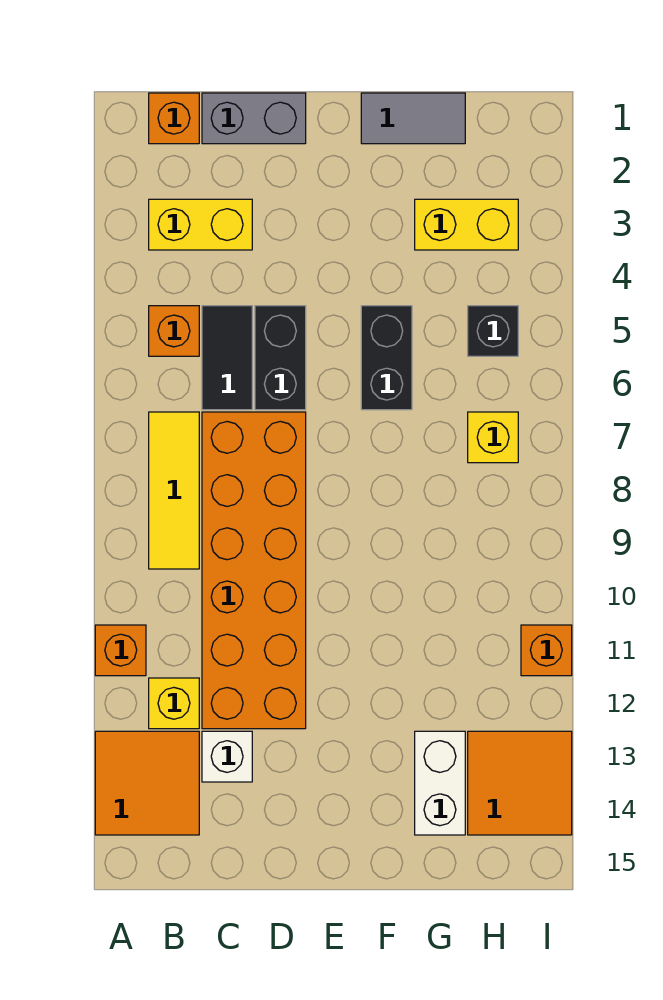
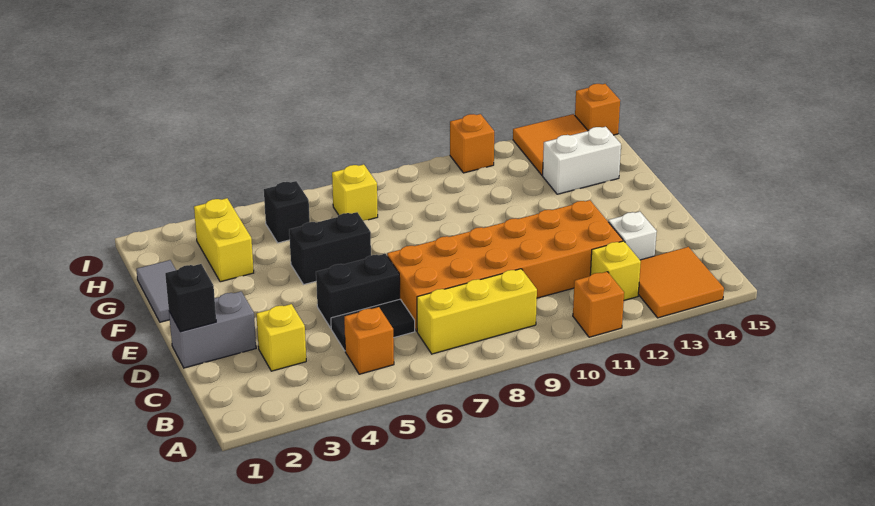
orange 1x1 brick [149,93,199,144] -> orange 1x1 brick moved to [575,84,620,135]
yellow 1x2 brick [149,199,252,250] -> yellow 1x1 brick [256,304,306,371]
yellow 1x3 tile [149,412,199,569] -> yellow 1x3 brick [417,269,537,354]
grey 1x2 brick [202,93,306,144] -> grey 1x2 brick turned to [169,291,256,368]
none -> black 1x1 brick [165,264,216,332]

